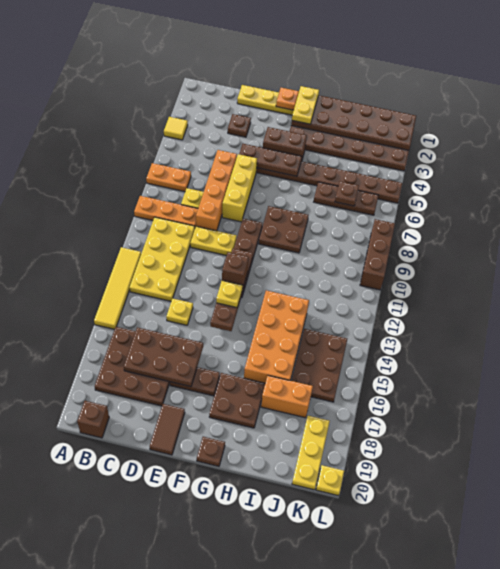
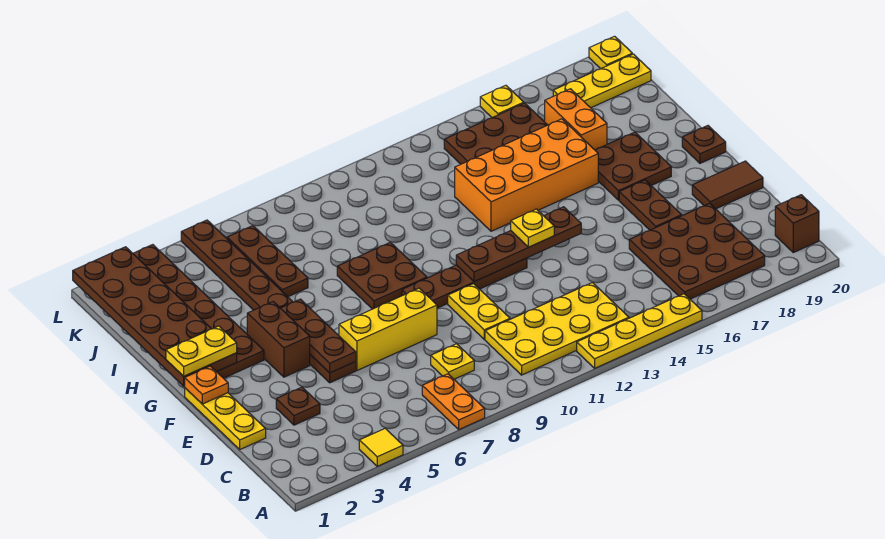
orange 1x3 plate [134,196,198,227] -> none
yellow 1x4 tile [94,247,141,329] -> yellow 1x4 plate [577,294,702,368]
brown 2x3 plate [124,327,203,387] -> none
orange 1x4 brick [196,150,237,231] -> none
yellow 1x1 plate [166,298,193,325] -> yellow 1x1 plate moved to [480,85,524,118]
brown 1x1 brick [222,252,249,286] -> none
brown 1x1 plate [335,182,359,206] -> none
brown 1x3 brick [360,219,395,290] -> none

